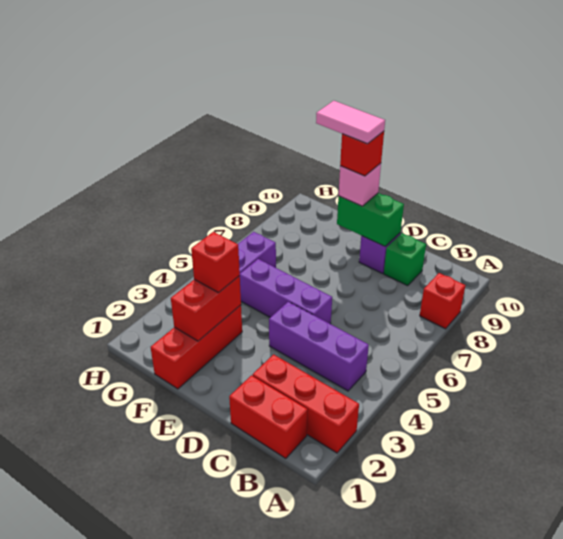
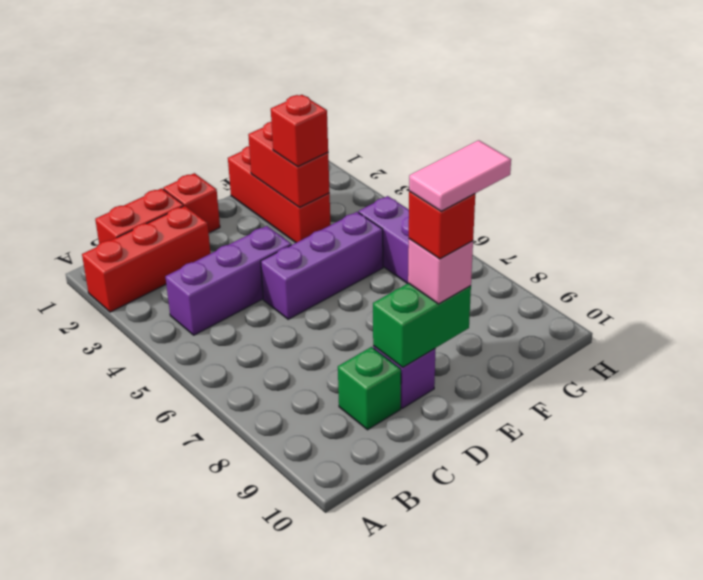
red 1x1 brick [420,273,465,329] -> red 1x1 brick moved to [163,173,220,233]

